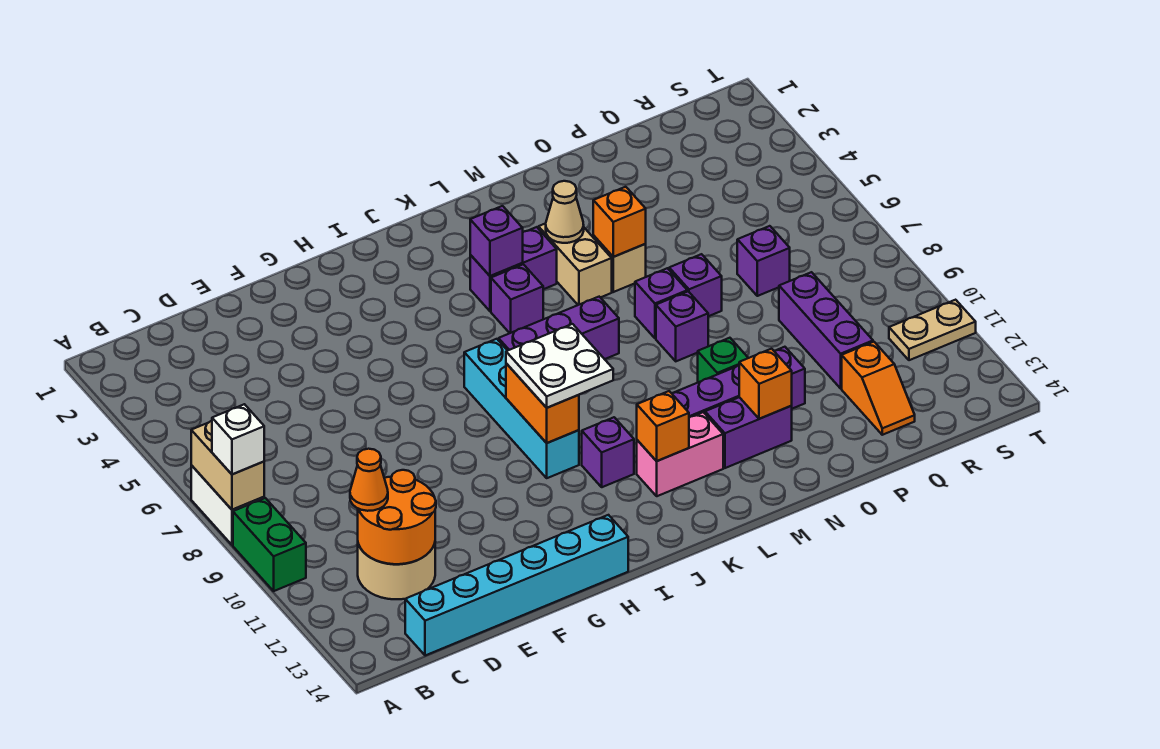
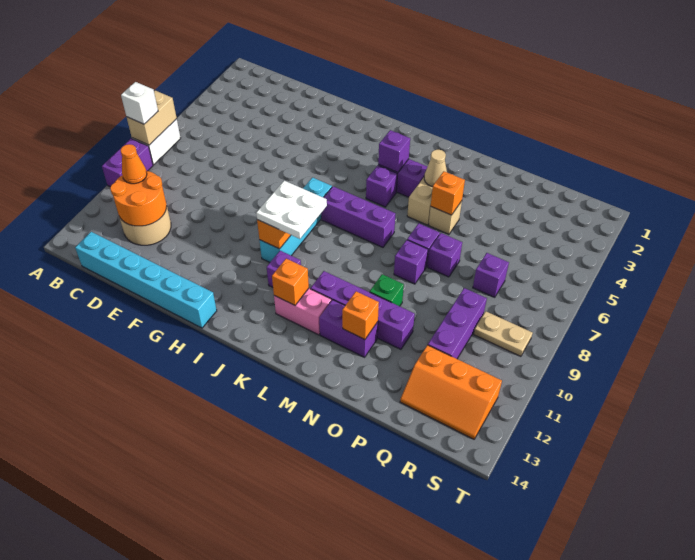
green 1x2 brick [233,498,306,591] -> purple 1x2 brick [102,138,153,187]
orange 1x2 slope [842,342,915,435] -> orange 2x3 slope [400,345,502,439]
tan 1x2 plate [889,300,976,360] -> tan 1x2 plate moved to [474,311,532,356]

